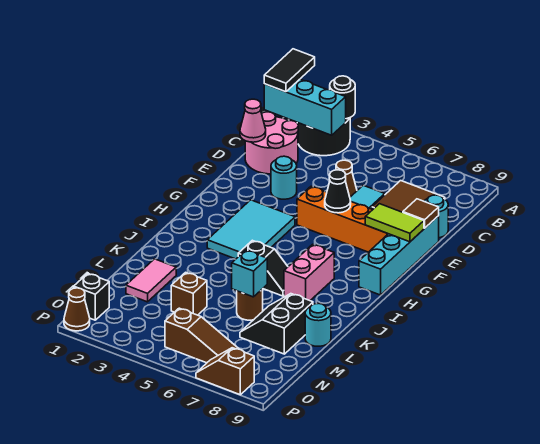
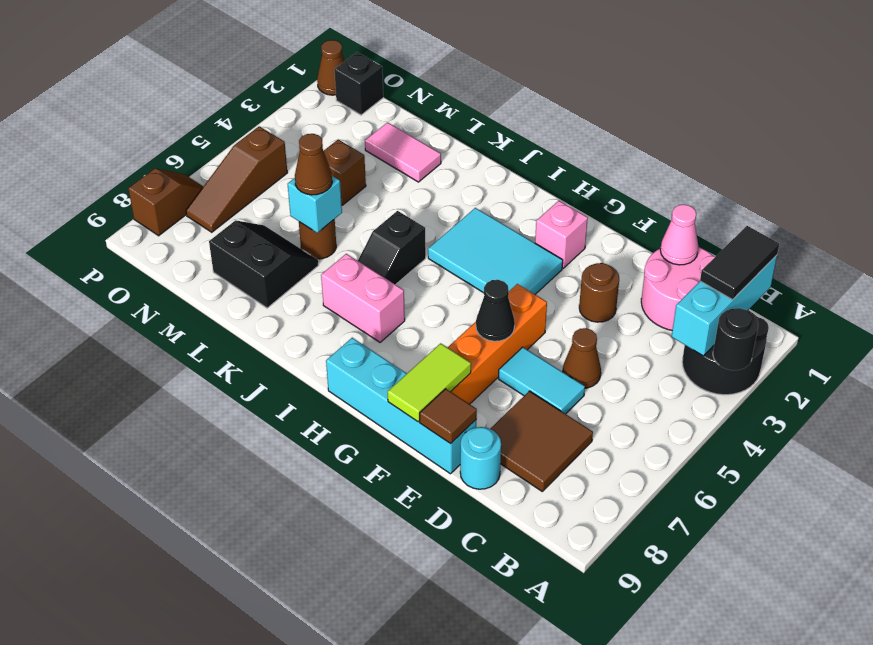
black 1x2 tile [264,49,315,92] -> black 1x2 tile turned to [700,226,779,300]
cyan 1x1 round brick [271,156,297,199] -> brown 1x1 round brick [579,263,619,322]
none -> pink 1x1 brick [535,201,588,268]
none -> brown 1x1 cone [295,134,332,195]
cyan 1x1 round brick [305,303,331,346] -> none

